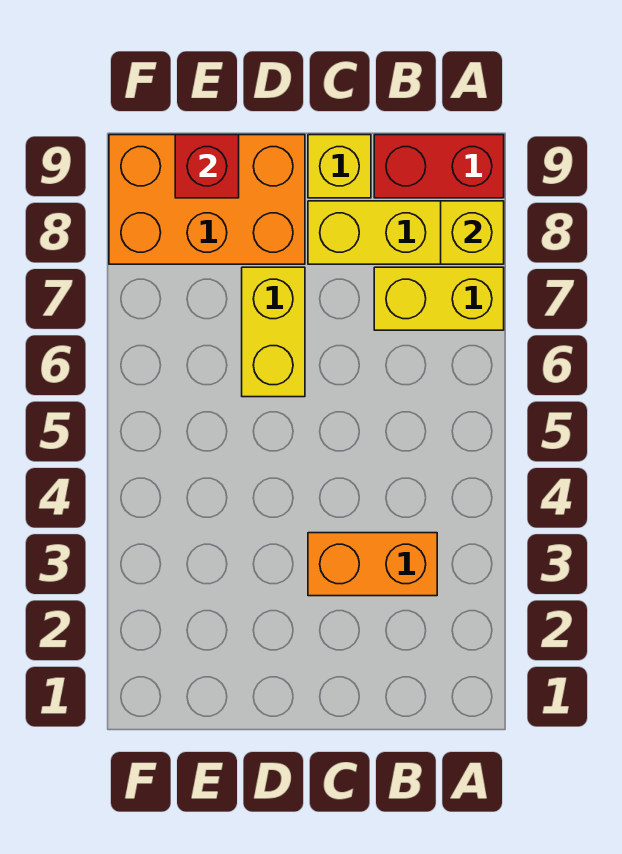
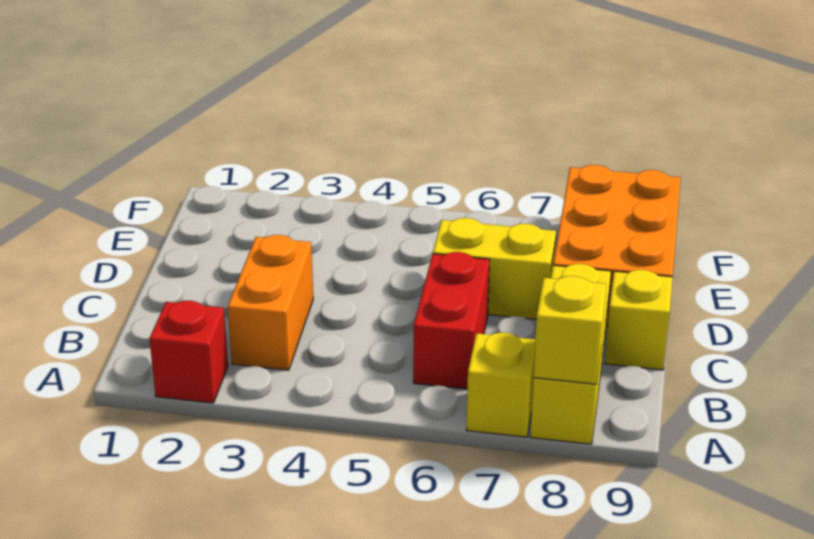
yellow 1x2 brick [374,267,504,330] -> yellow 1x1 brick [466,333,536,437]
red 1x2 brick [374,135,504,198] -> red 1x2 brick moved to [413,252,490,389]
red 1x1 brick [175,135,239,198] -> red 1x1 brick moved to [149,301,228,403]

